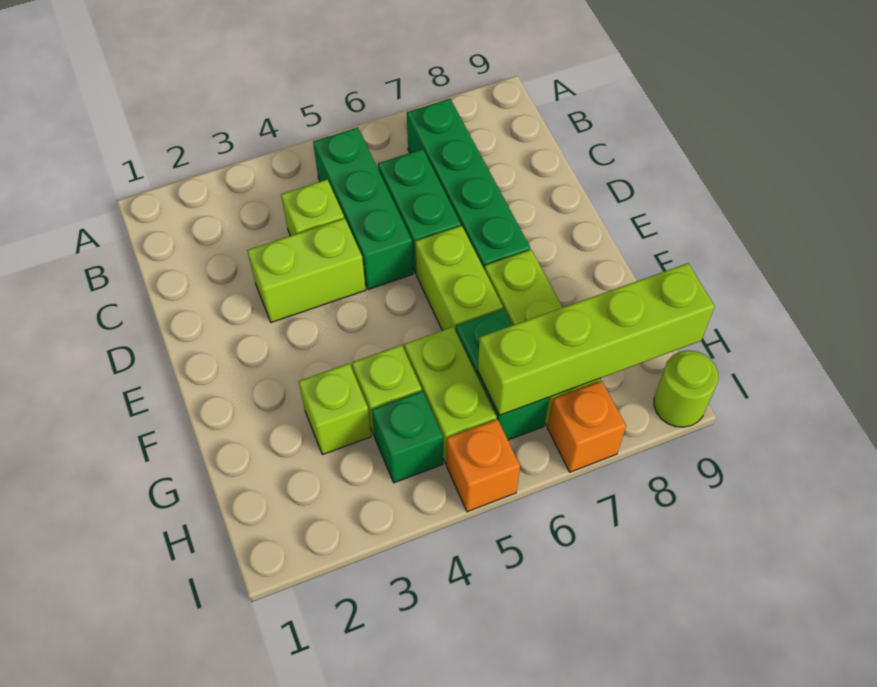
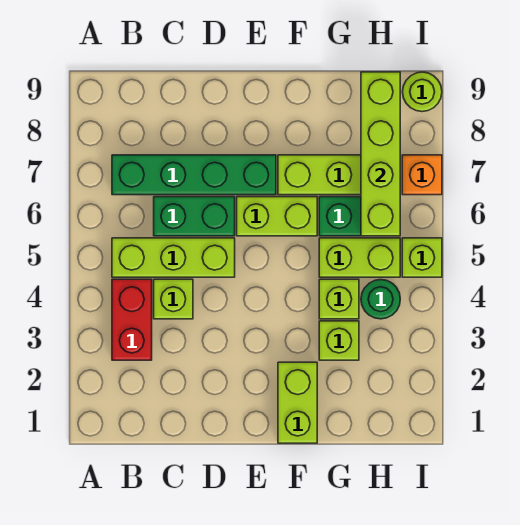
none -> red 1x2 brick [112,279,152,360]
green 1x3 brick [313,127,413,290] -> lime 1x3 brick [112,238,235,277]
lime 1x2 brick [247,218,366,323] -> lime 1x2 brick moved to [278,362,317,443]
green 1x1 brick [372,391,443,483] -> green 1x1 round brick [361,280,400,319]
orange 1x1 brick [446,419,520,512] -> lime 1x1 brick [402,238,442,277]

